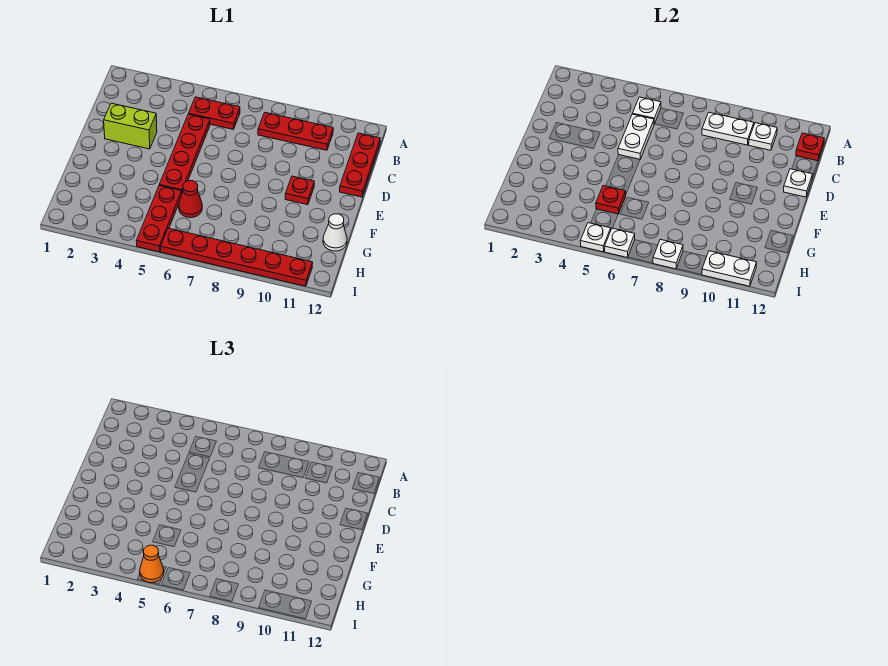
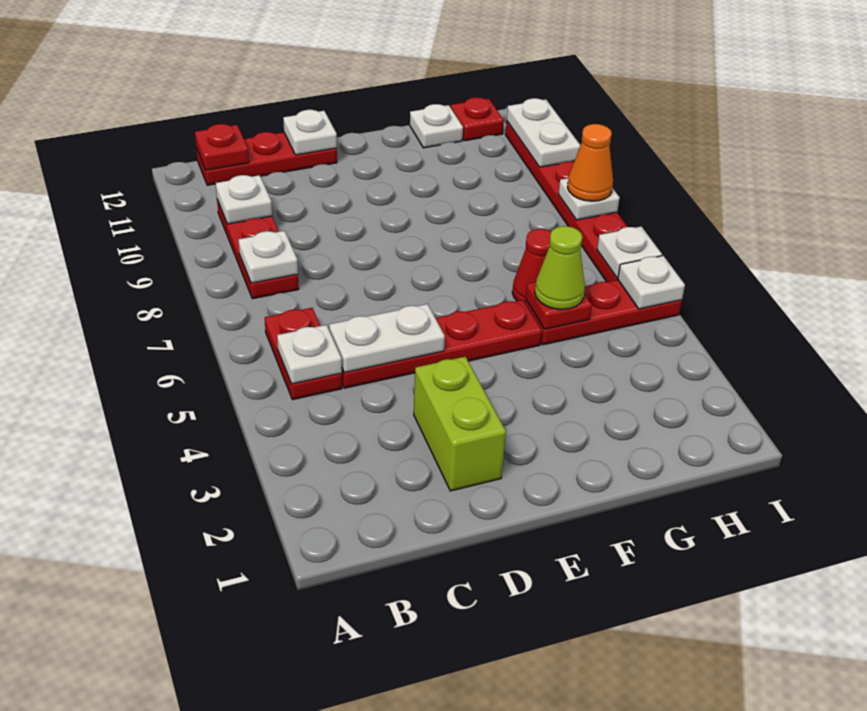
white 1x2 plate [702,113,754,145] -> white 1x1 plate [238,231,298,283]
red 1x1 plate [285,176,314,205] -> red 1x1 plate moved to [451,97,504,141]
none -> lime 1x1 cone [535,226,585,310]
white 1x1 cone [323,214,347,251] -> white 1x1 plate [410,104,463,148]
orange 1x1 cone [140,545,164,583] -> orange 1x1 cone moved to [567,124,613,201]

